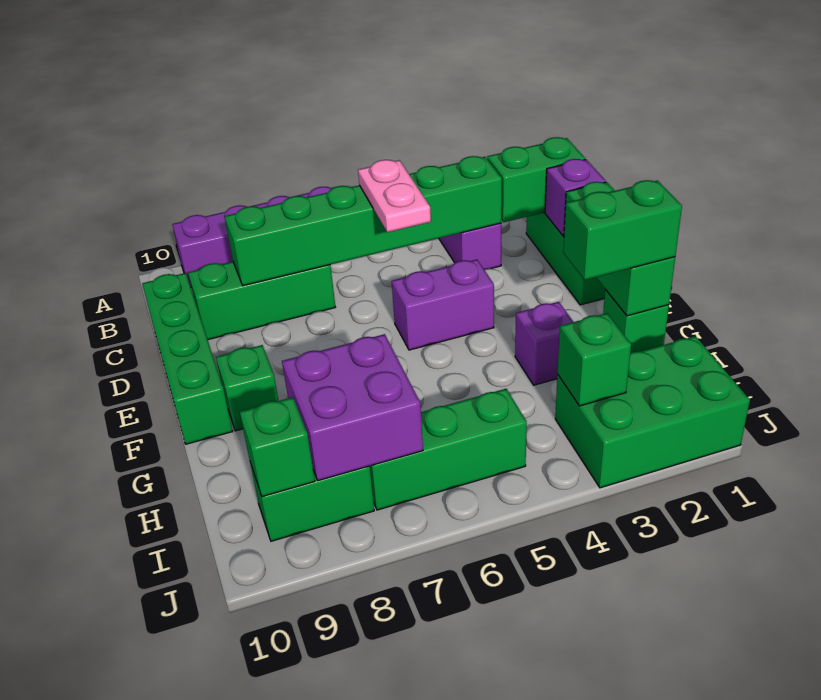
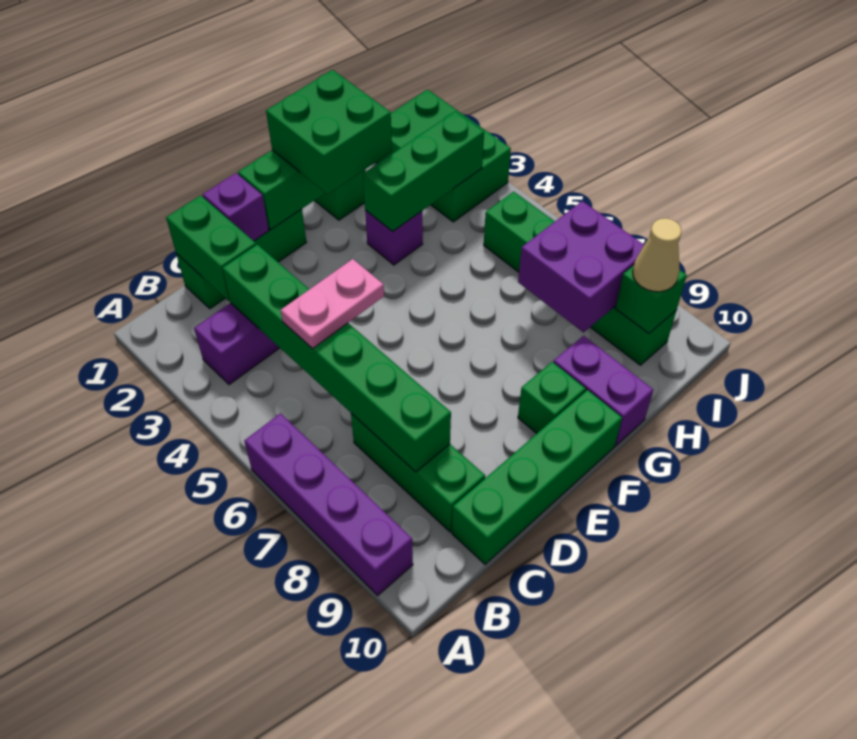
purple 1x2 brick [392,260,494,350] -> purple 1x2 brick moved to [553,336,653,446]
green 1x2 brick [563,180,682,280] -> green 2x2 brick [266,70,392,194]
green 1x1 brick [558,313,631,406] -> green 1x3 brick [363,111,484,232]
none -> tan 1x1 cone [633,218,681,292]

